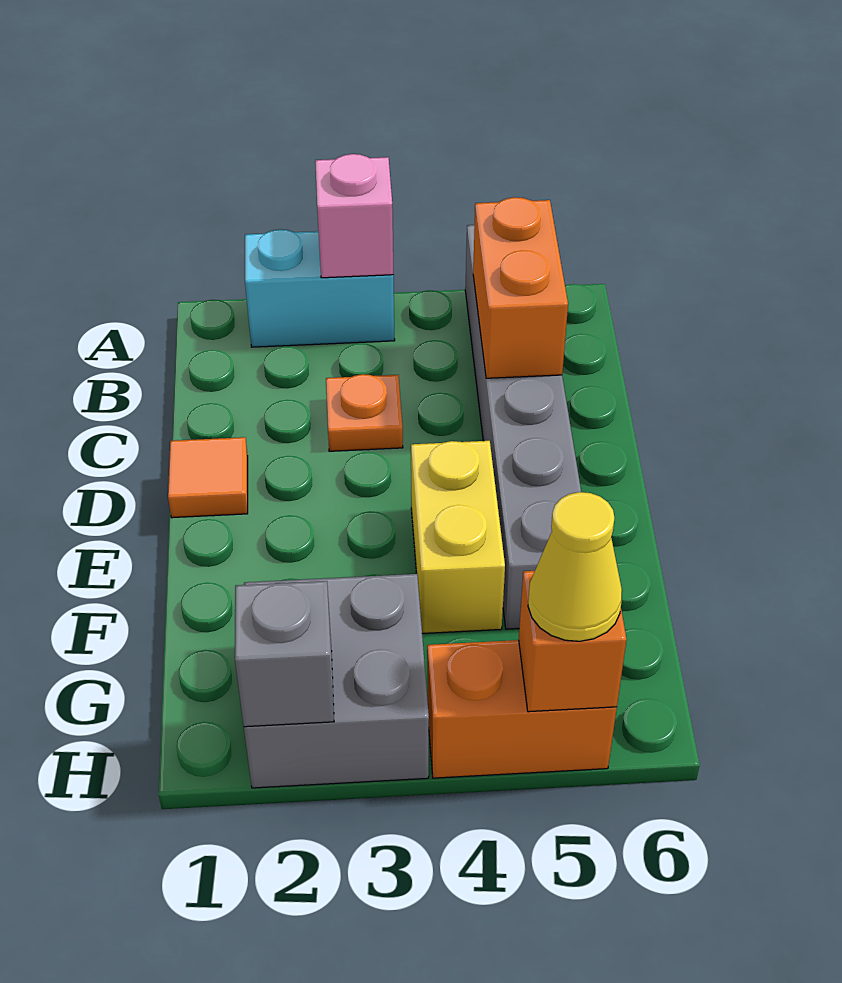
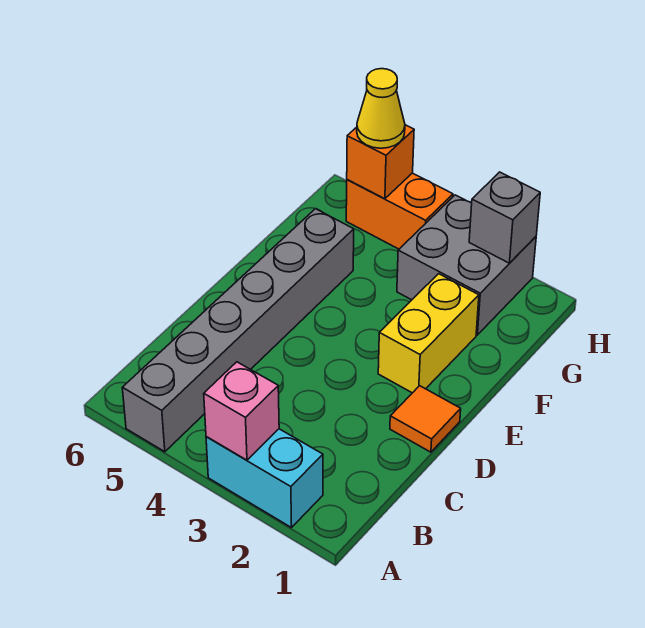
orange 1x2 brick [473,197,568,378] -> none
orange 1x1 plate [326,374,403,451] -> none
yellow 1x2 brick [411,441,505,634] -> yellow 1x2 brick moved to [378,274,479,393]

